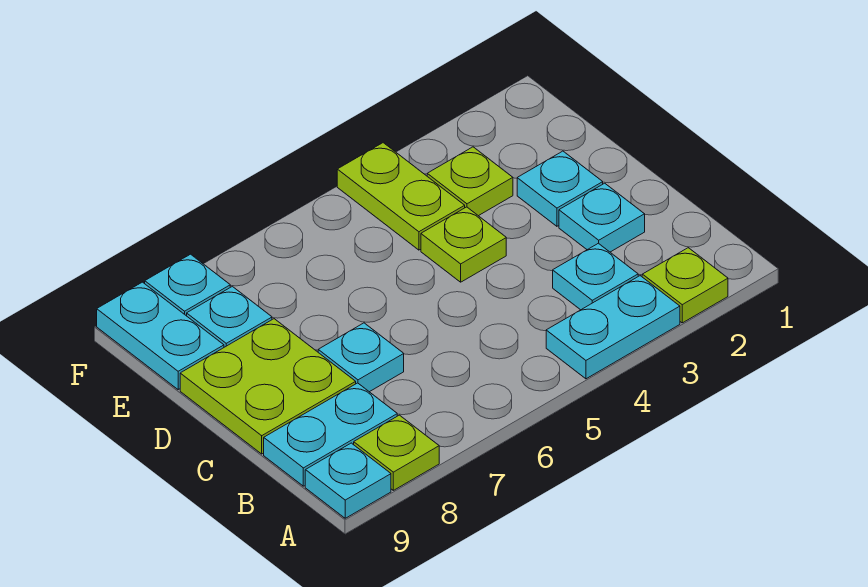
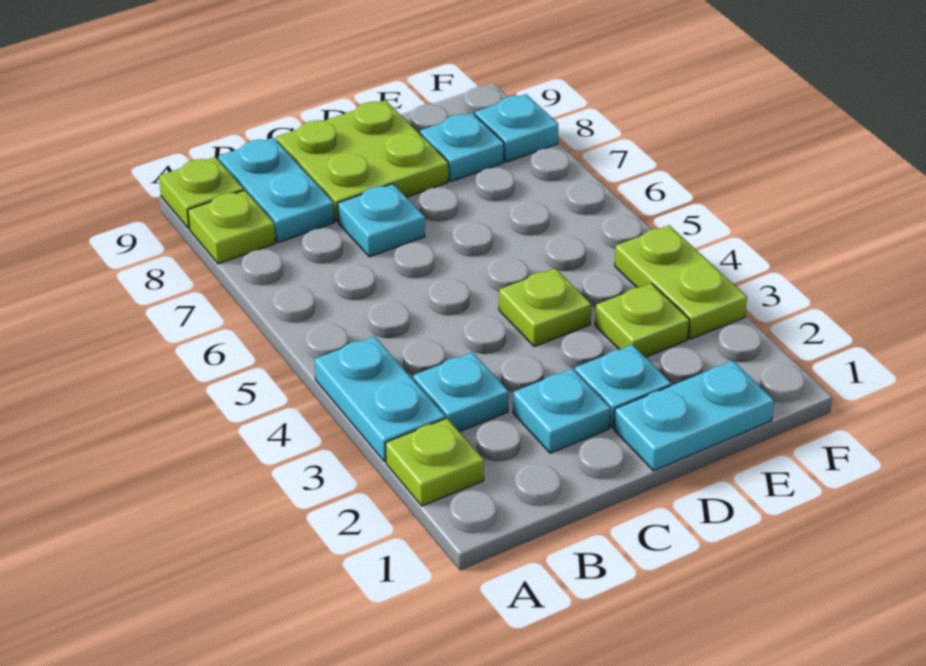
cyan 1x1 plate [305,443,391,518] -> lime 1x1 plate [159,157,244,228]
lime 1x2 plate [337,143,465,250] -> lime 1x2 plate turned to [615,225,747,339]
cyan 1x2 plate [97,282,224,390] -> cyan 1x2 plate moved to [614,361,774,471]

